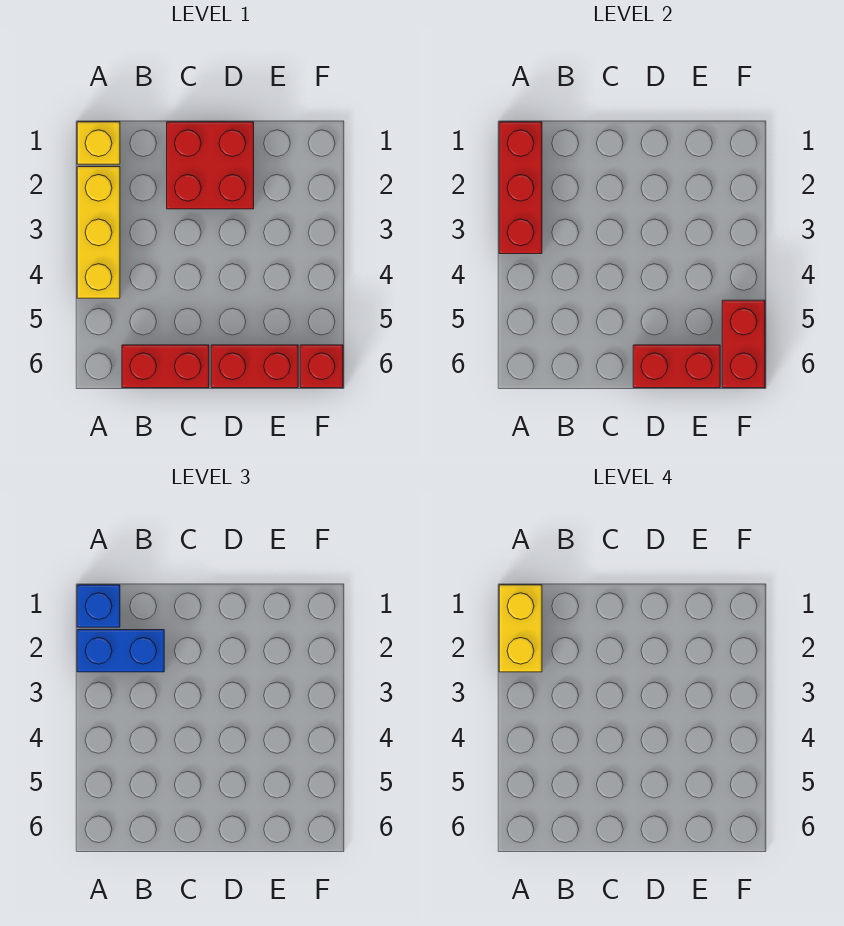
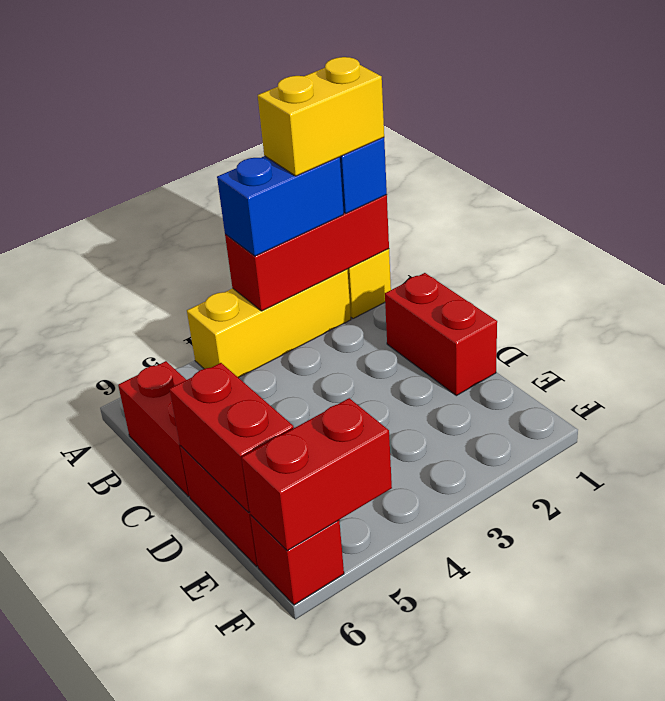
blue 1x2 brick [77,630,164,672] -> blue 1x2 brick turned to [217,156,344,256]
red 2x2 brick [167,122,254,209] -> red 1x2 brick [385,273,497,396]

